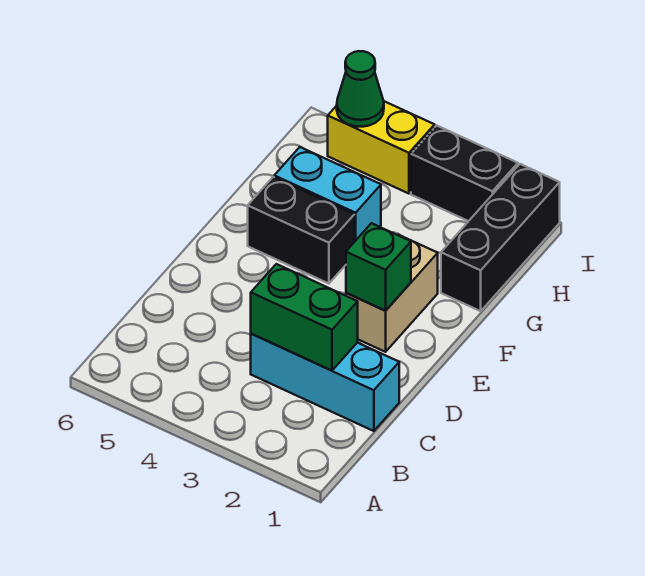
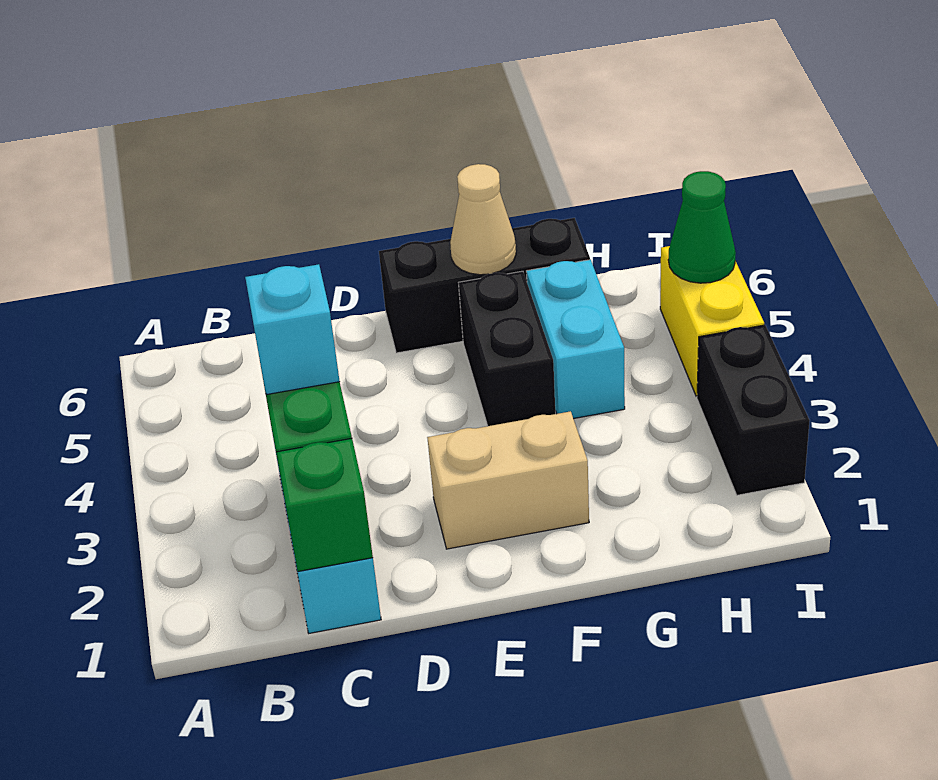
none -> cyan 1x1 brick [245,264,340,395]
green 1x1 brick [346,223,411,311] -> green 1x1 brick moved to [277,438,373,572]
none -> tan 1x1 cone [450,164,516,275]
black 1x3 brick [441,164,560,311] -> black 1x3 brick moved to [379,218,590,353]

